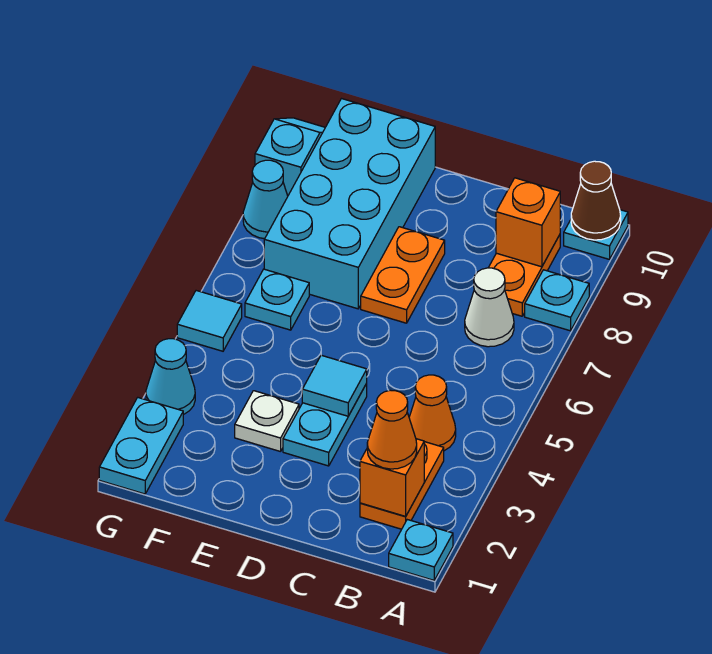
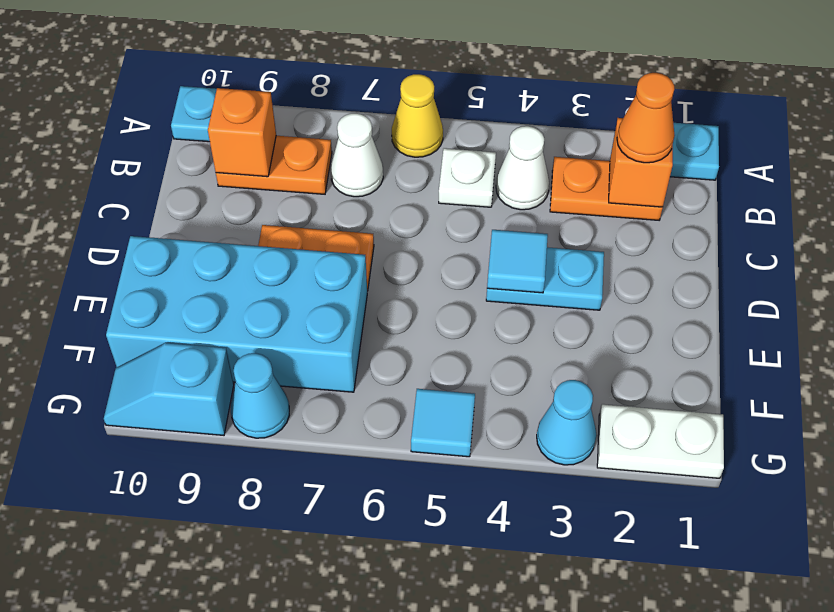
none -> yellow 1x1 cone [392,74,443,157]
cyan 1x1 plate [525,270,589,331] -> none
brown 1x1 cone [571,161,621,240] -> none
orange 1x1 cone [409,375,456,451] -> white 1x1 cone [496,126,549,210]
white 1x1 plate [235,391,299,452] -> white 1x1 plate moved to [439,148,496,207]
cyan 1x1 plate [245,269,309,330] -> none
cyan 1x2 plate [99,398,183,494] -> white 1x2 plate [597,404,724,478]

